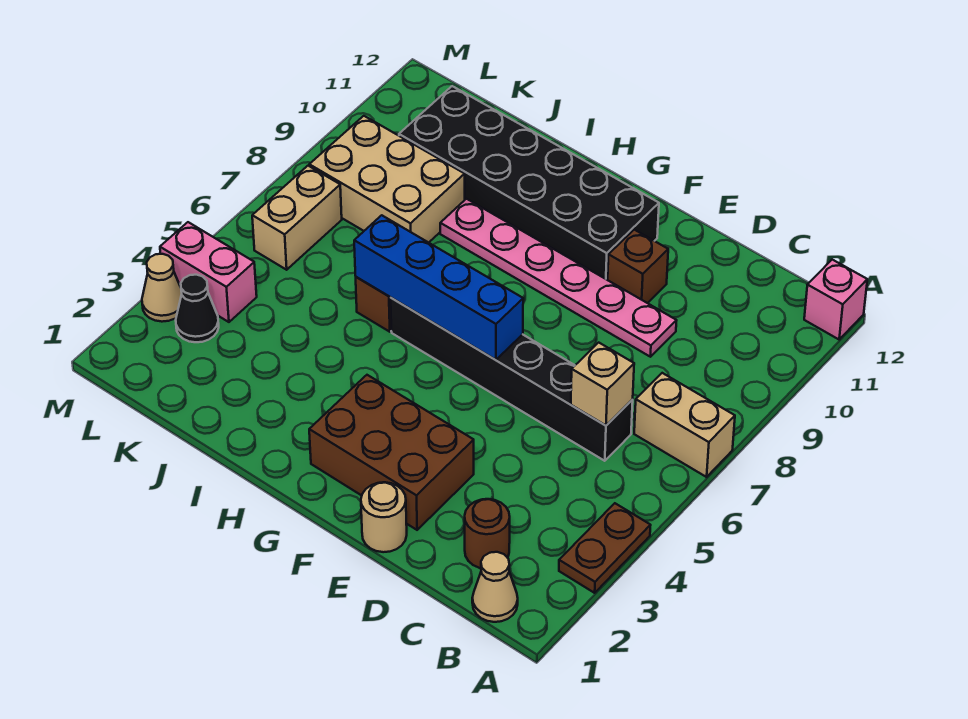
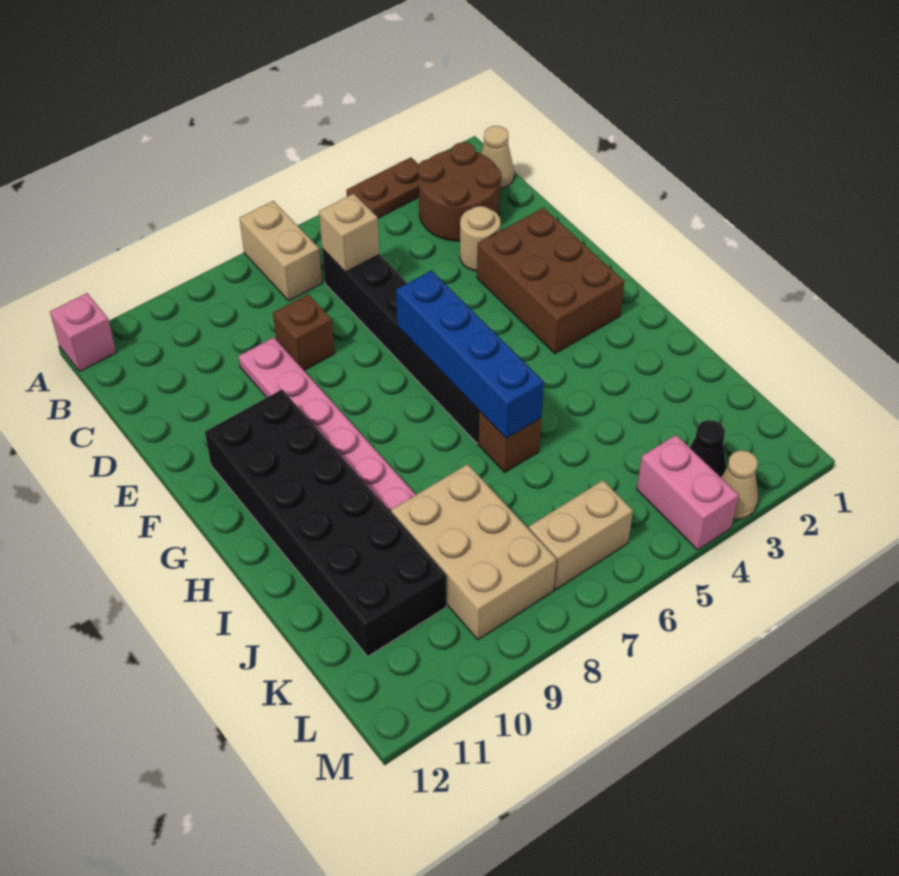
brown 1x1 round brick [465,499,510,568] -> brown 2x2 round brick [418,142,501,241]
tan 1x1 round brick [361,482,407,552] -> tan 1x1 round brick moved to [460,206,501,271]
brown 1x1 brick [608,230,668,303] -> brown 1x1 brick moved to [273,294,335,370]

